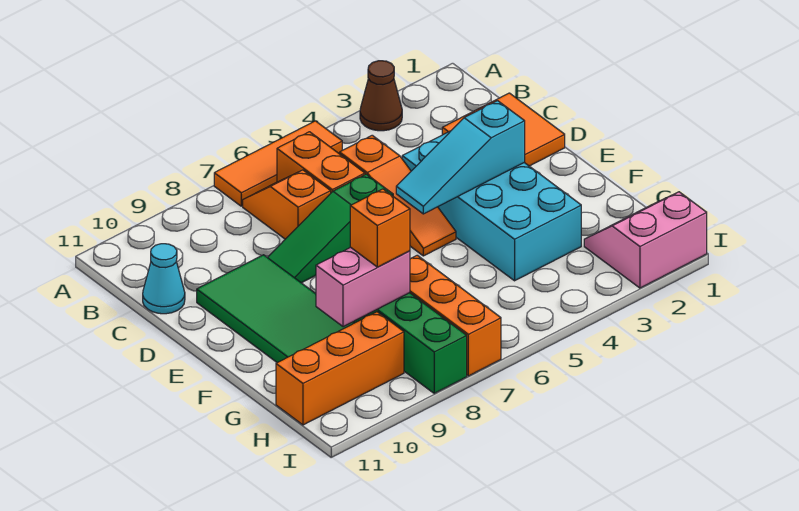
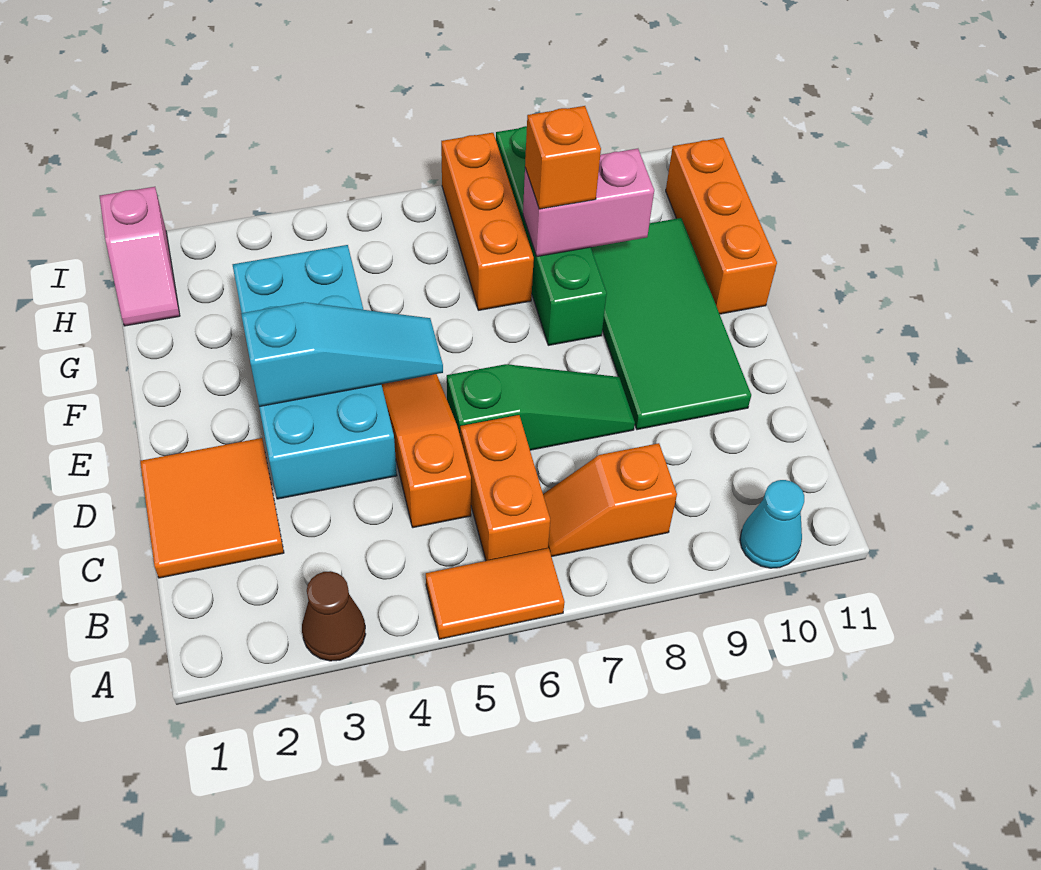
orange 1x3 tile [214,121,342,206] -> orange 1x2 tile [426,548,565,639]
orange 1x2 slope [243,170,331,239] -> orange 1x2 slope turned to [543,443,677,557]
cyan 1x1 cone [143,244,185,314] -> cyan 1x1 cone moved to [740,480,804,568]
pink 2x2 slope [584,192,707,288] -> pink 1x2 slope [100,187,180,326]
orange 1x3 brick [276,312,404,425] -> orange 1x3 brick turned to [666,138,777,314]

